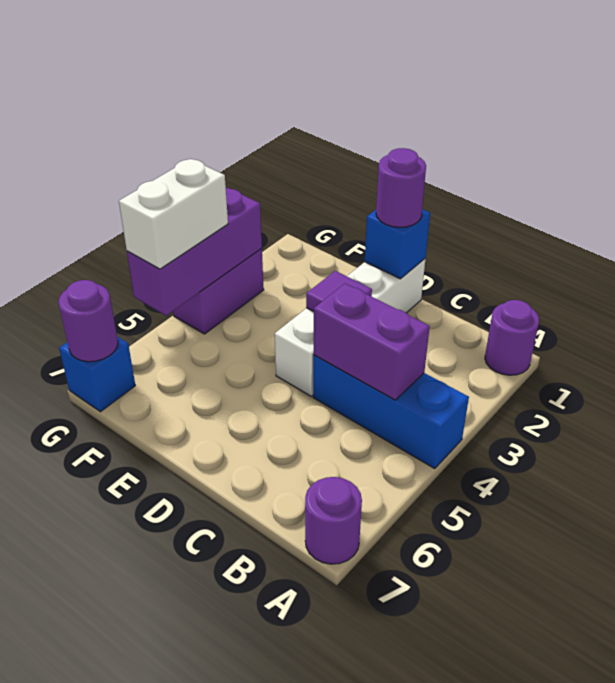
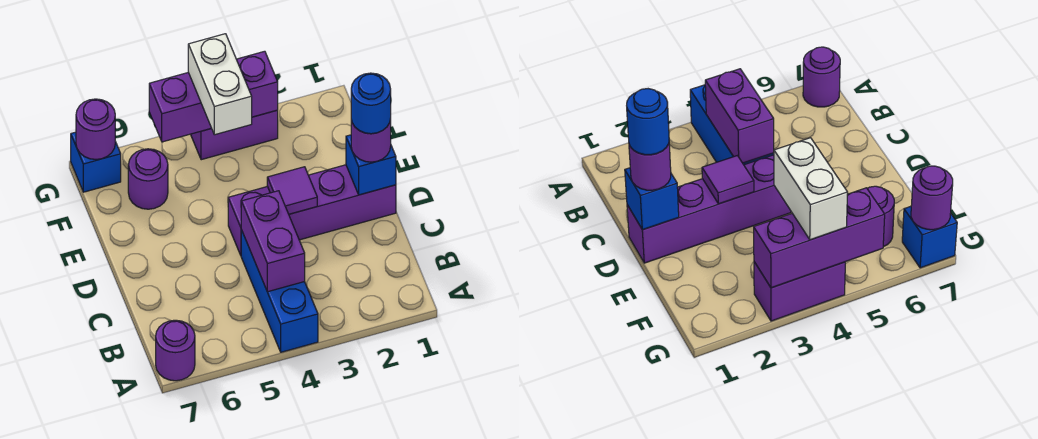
purple 1x1 round brick [485,300,539,375] -> purple 1x1 round brick moved to [128,149,168,209]
white 1x4 brick [275,259,425,396] -> purple 1x4 brick [228,165,396,255]
none -> blue 1x1 round brick [351,73,391,134]
white 1x2 brick [119,159,228,269] -> white 1x2 brick turned to [188,34,252,135]

